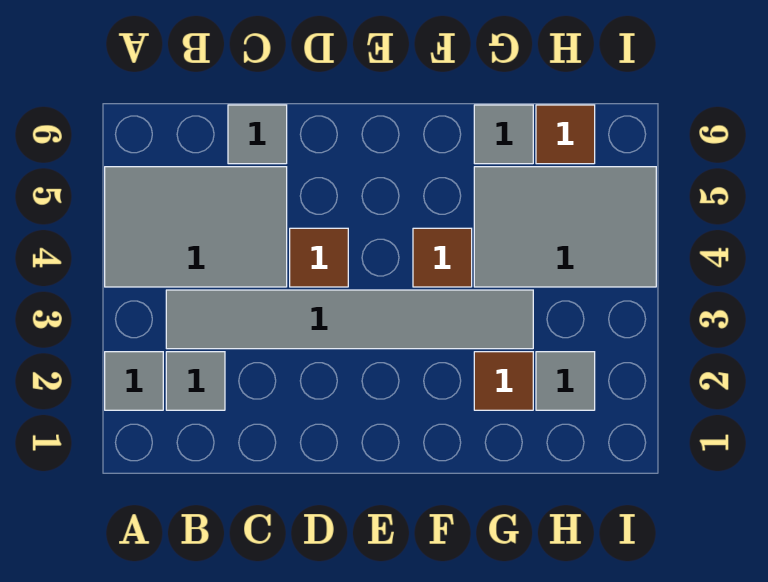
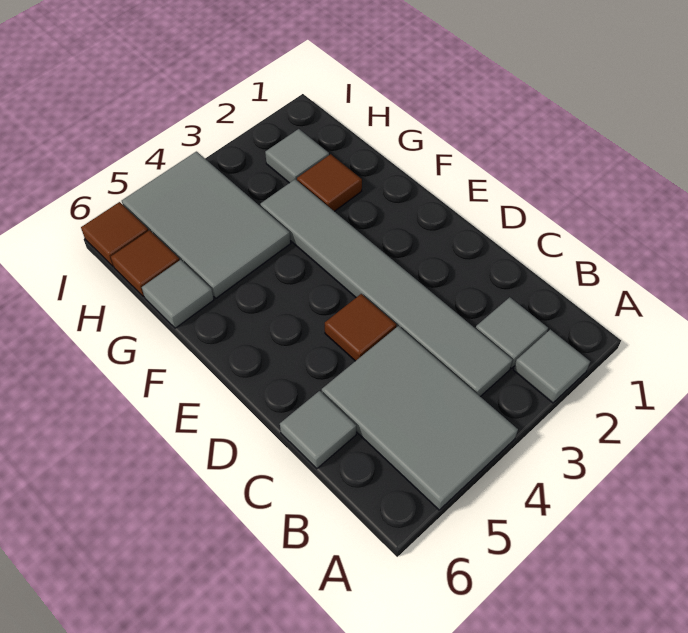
brown 1x1 tile [413,228,472,287] -> brown 1x1 tile moved to [81,202,148,266]

